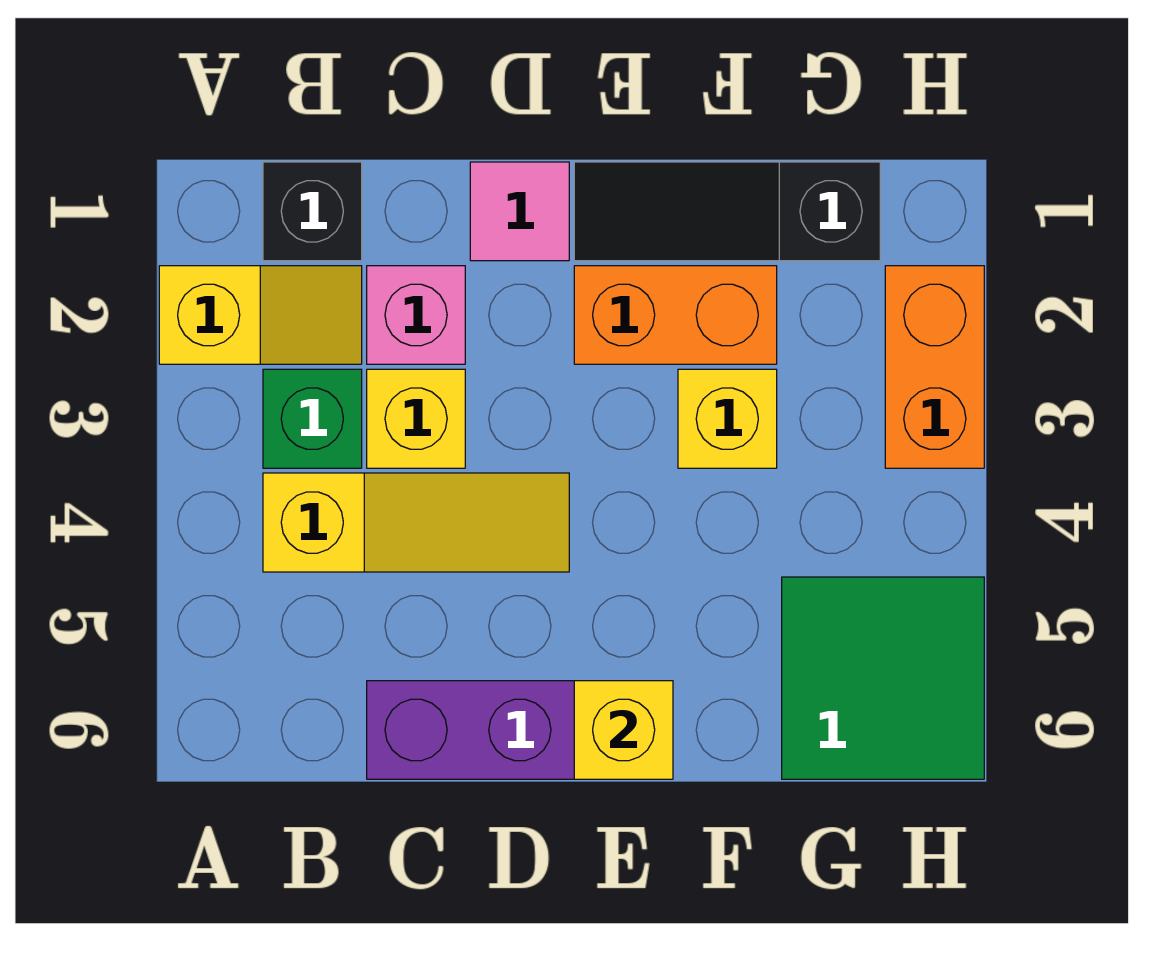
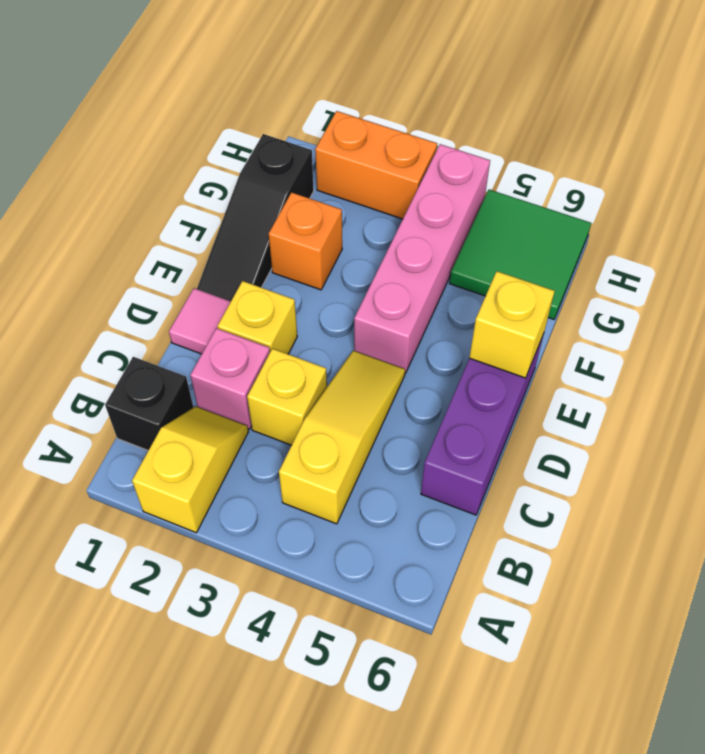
green 1x1 brick [263,369,362,468] -> none
orange 1x2 brick [574,266,777,364] -> orange 1x1 brick [269,192,342,290]
none -> pink 1x4 brick [354,144,490,373]
yellow 1x1 brick [678,369,777,468] -> yellow 1x1 brick moved to [218,281,297,354]

